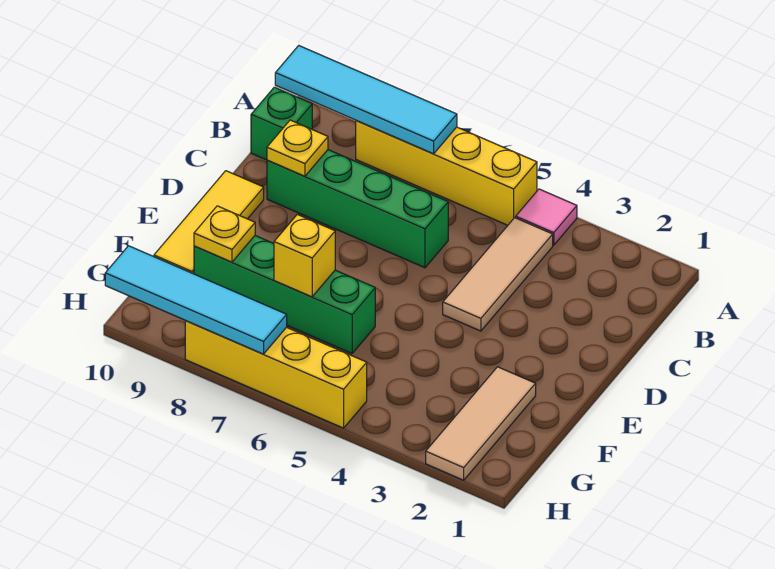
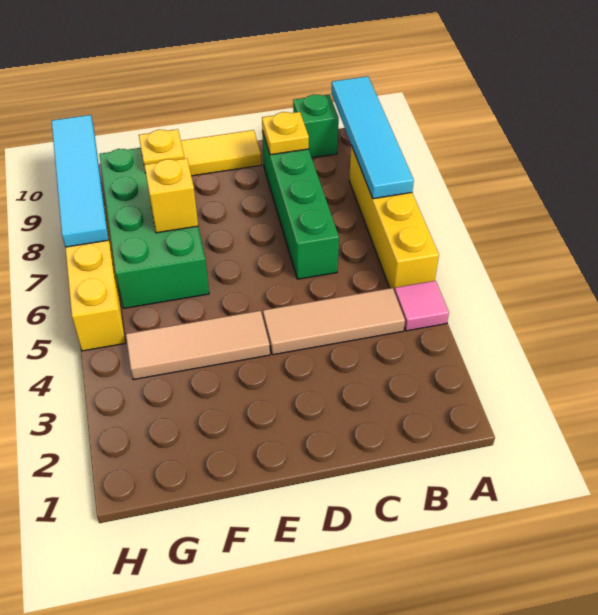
tan 1x3 tile [426,367,536,480] -> tan 1x3 tile moved to [126,311,270,380]
green 1x4 brick [194,236,375,353] -> green 2x4 brick [99,148,209,308]

